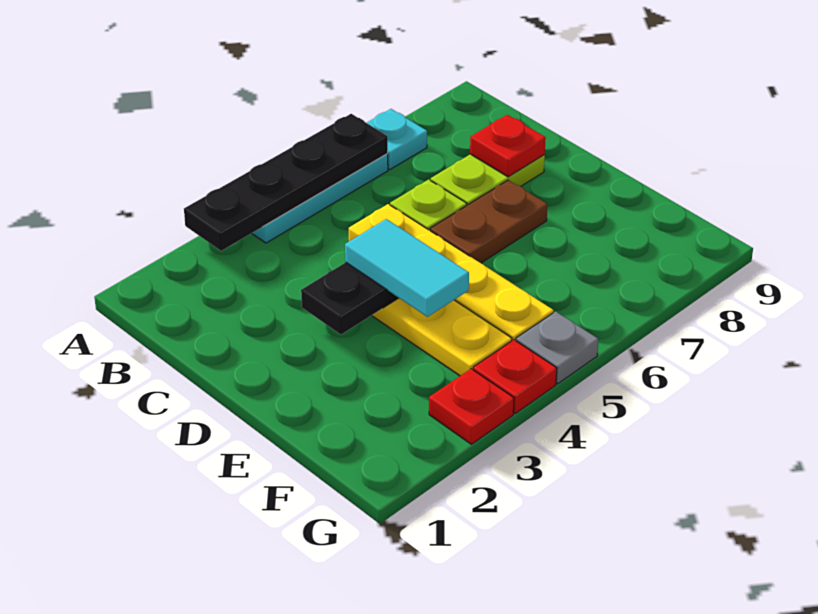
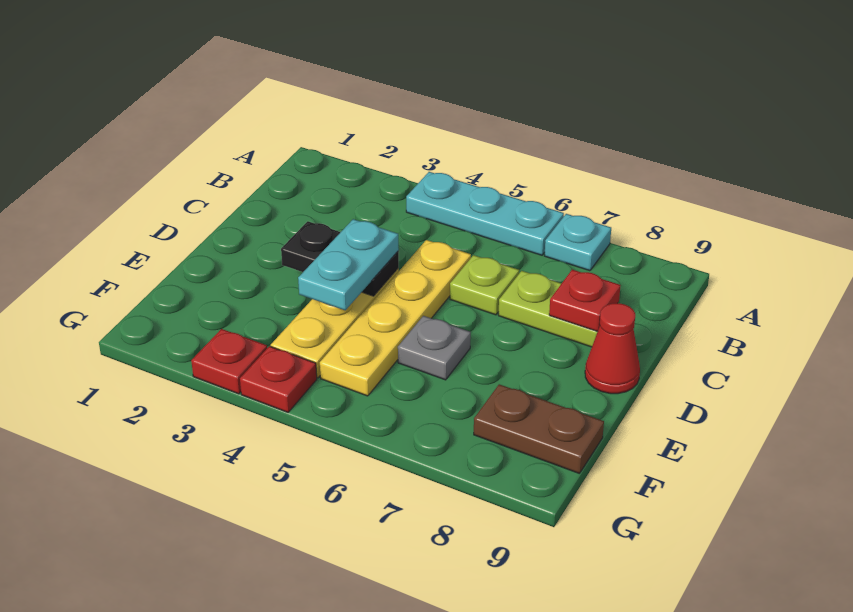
black 1x4 plate [184,114,388,251] -> none
cyan 1x2 tile [345,219,469,317] -> cyan 1x2 plate [298,219,399,310]
brown 1x2 plate [430,180,547,263] -> brown 1x2 plate moved to [474,384,604,474]
none -> red 1x1 cone [585,303,640,394]
grey 1x1 plate [516,311,598,384] -> grey 1x1 plate moved to [398,316,471,380]

